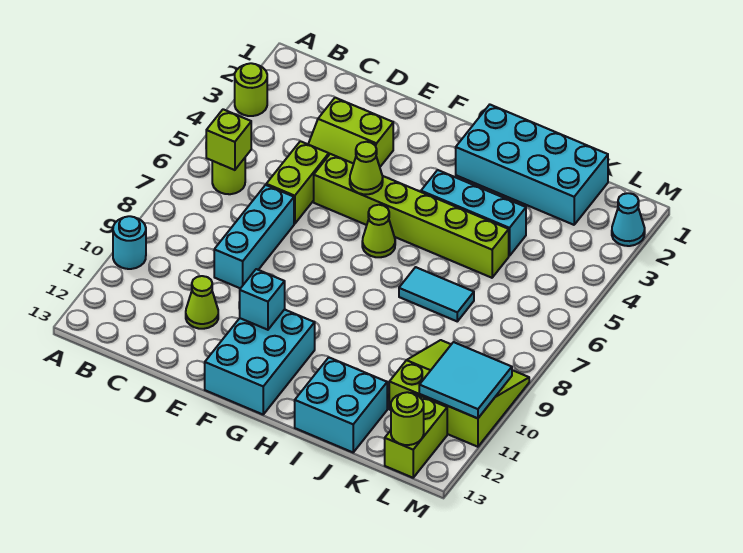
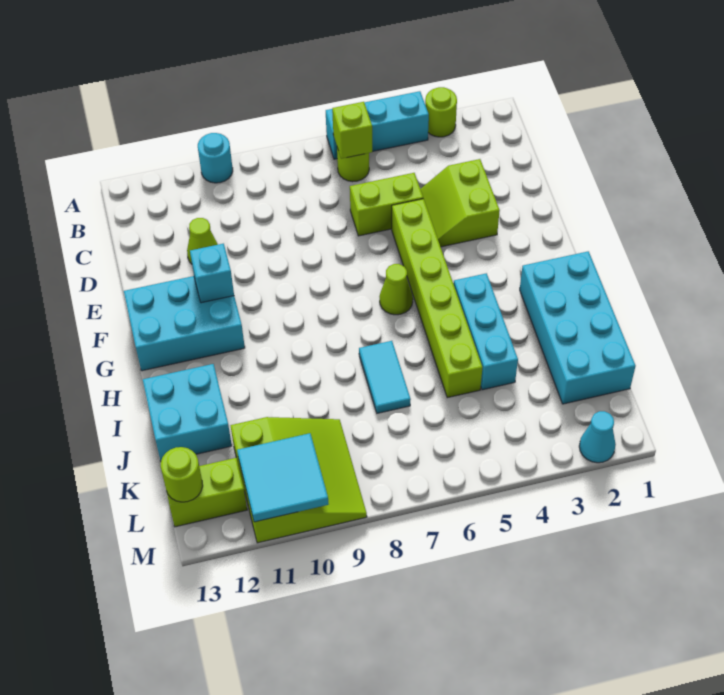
cyan 1x3 brick [214,185,294,288] -> cyan 1x3 brick moved to [326,91,429,159]
lime 1x1 cone [350,142,383,194] -> none

